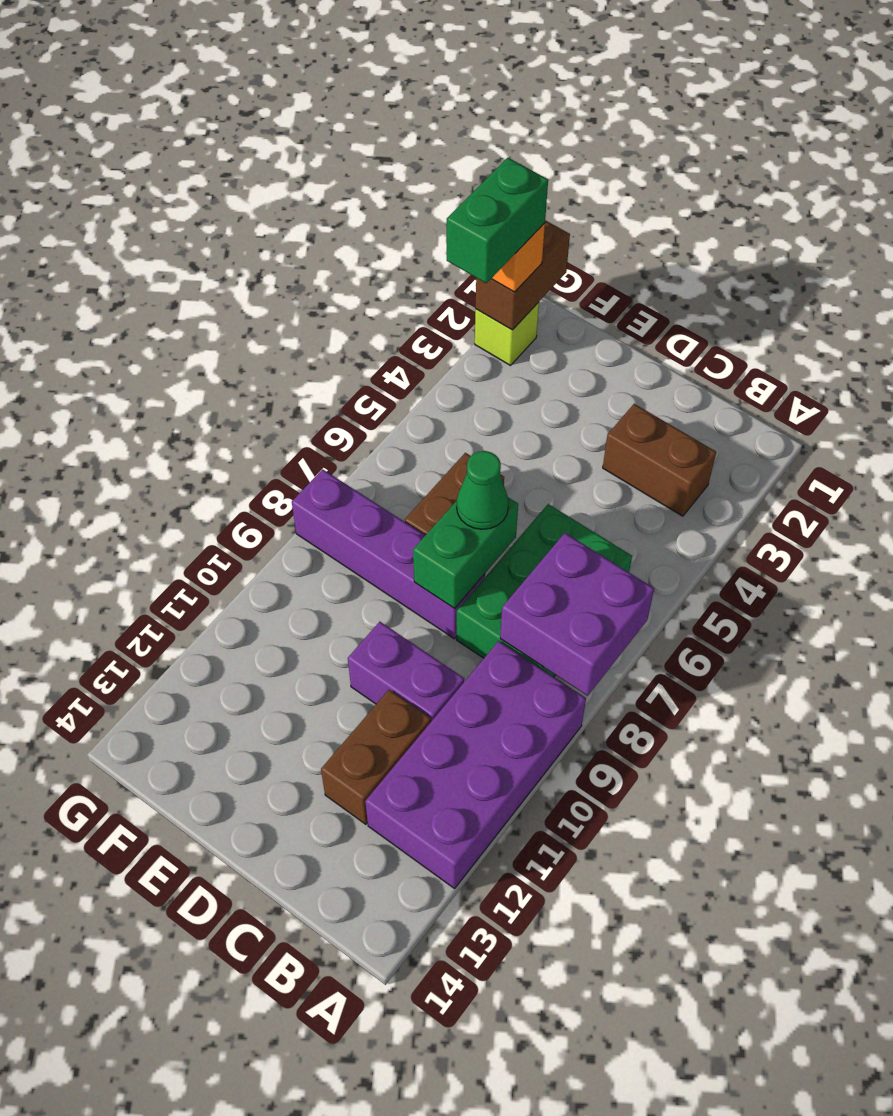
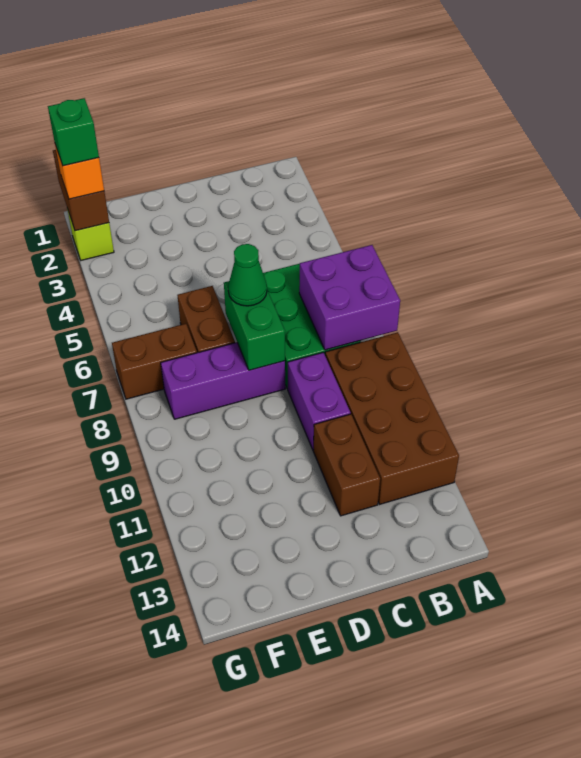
purple 2x4 brick [365,641,586,888] -> brown 2x4 brick [325,332,459,504]
brown 1x2 brick [603,404,716,516] -> brown 1x2 brick moved to [112,324,197,399]
purple 1x2 brick [348,622,464,721] -> purple 1x2 brick turned to [288,353,351,450]
purple 1x4 brick [292,469,485,639] -> purple 1x3 brick [161,342,285,419]
green 1x2 brick [447,158,548,283] -> green 1x1 brick [48,98,99,166]

